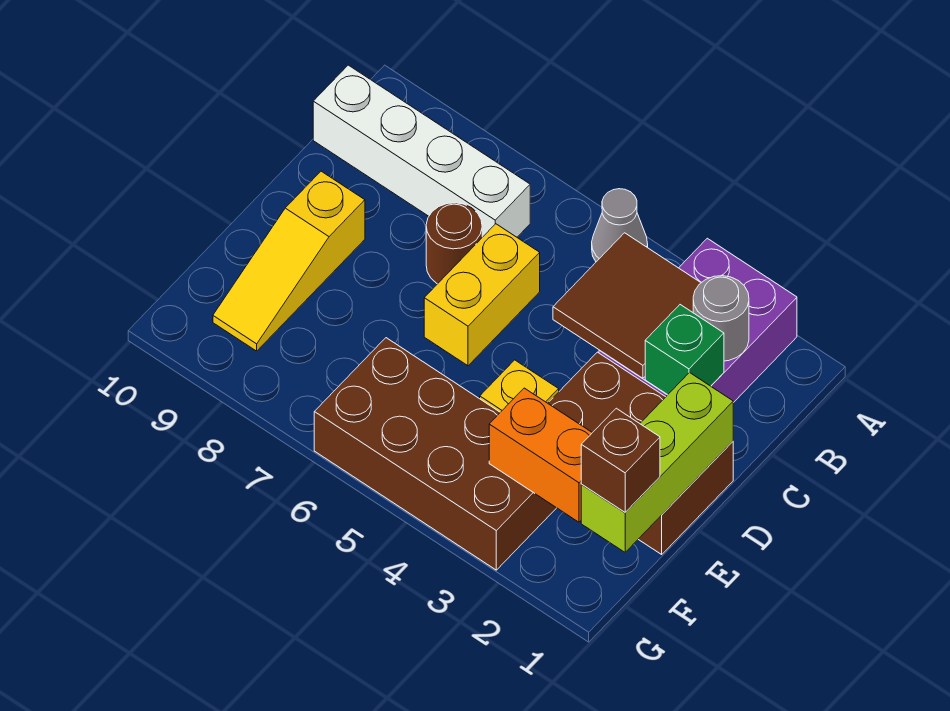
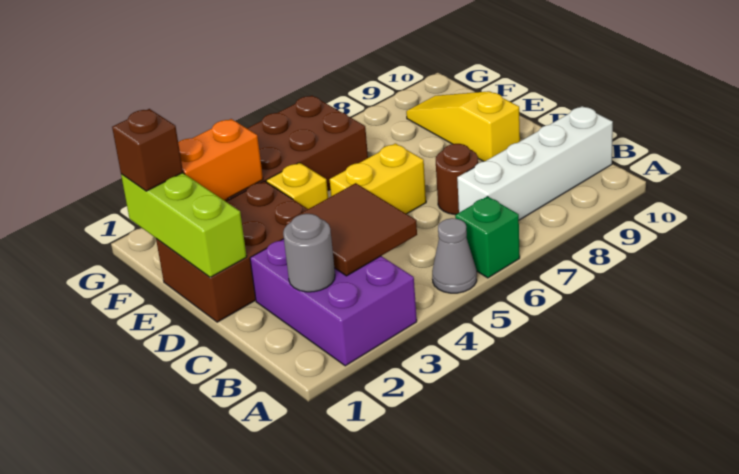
green 1x1 brick [645,305,724,395] -> green 1x1 brick moved to [455,196,520,278]
yellow 1x2 brick [424,224,540,366] -> yellow 1x2 brick turned to [329,143,426,214]

